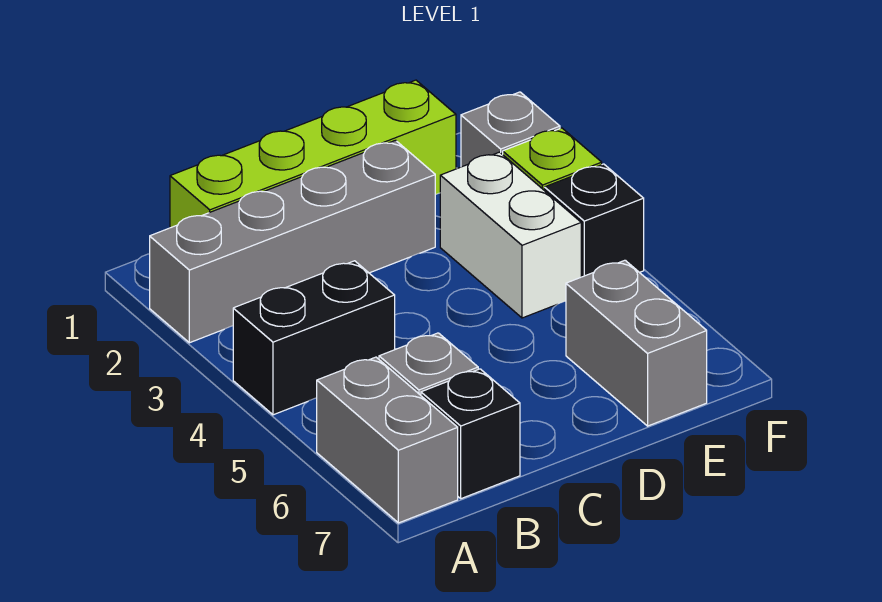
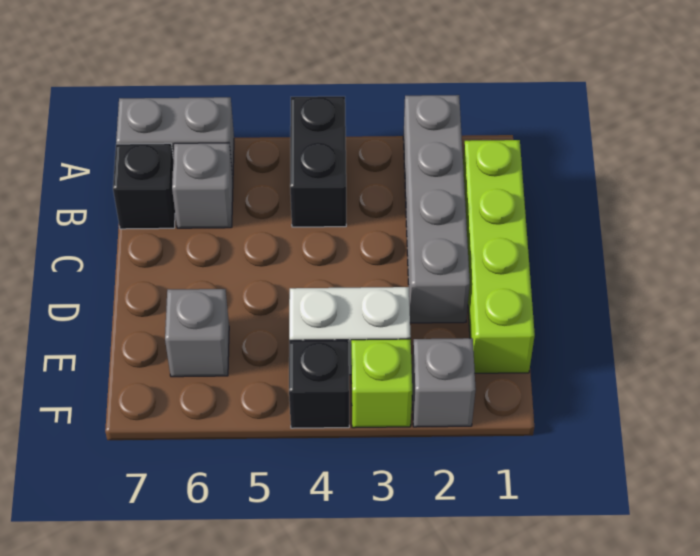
grey 1x2 brick [566,260,707,426] -> grey 1x1 brick [165,289,229,377]

